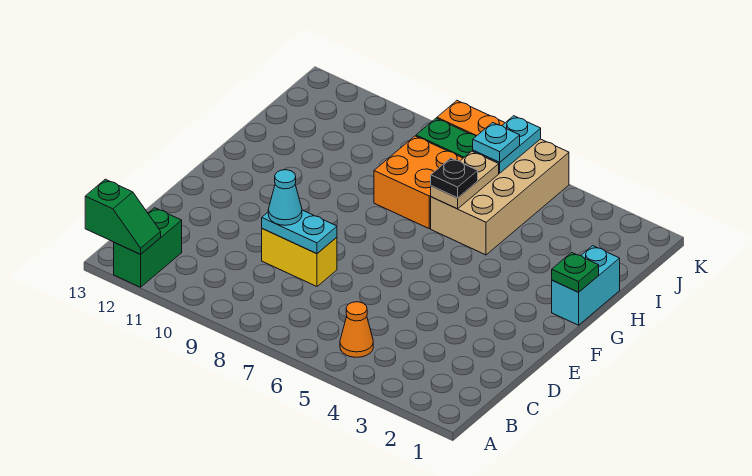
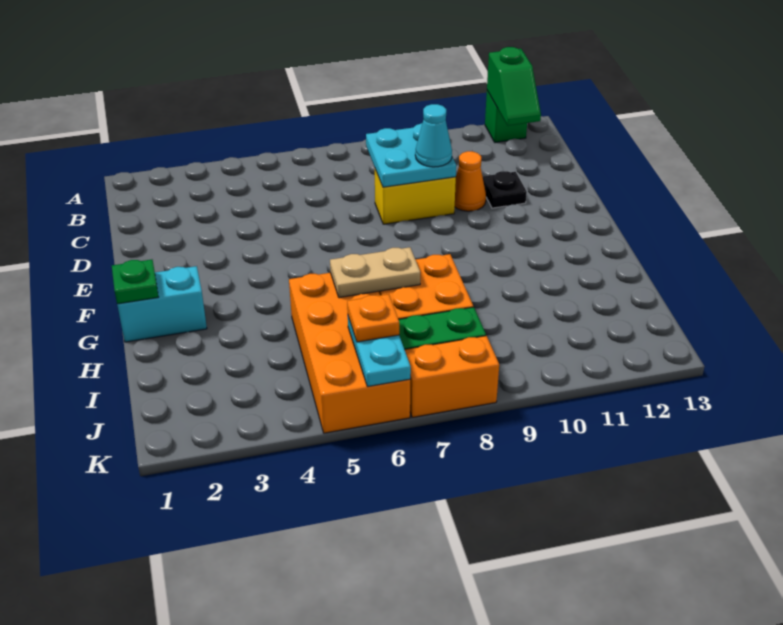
green 1x2 brick [114,208,182,287] -> green 1x1 brick [485,91,527,143]
green 1x2 slope [85,179,161,254] -> green 1x2 slope turned to [487,47,541,126]
orange 1x1 cone [340,302,373,357] -> orange 1x1 cone moved to [455,151,486,211]
cyan 1x2 plate [262,210,337,254] -> cyan 2x2 plate [366,123,456,187]
cyan 1x2 brick [552,246,620,325] -> cyan 1x2 brick turned to [117,266,207,342]
tan 2x4 brick [431,139,569,255] -> orange 2x4 brick [289,273,410,433]
tan 1x2 plate [431,151,499,209] -> tan 1x2 plate turned to [330,247,420,298]
black 1x1 plate [431,158,478,198] -> black 1x1 plate moved to [483,171,527,208]
cyan 1x1 plate [473,123,520,162] -> orange 1x1 plate [347,294,399,342]

